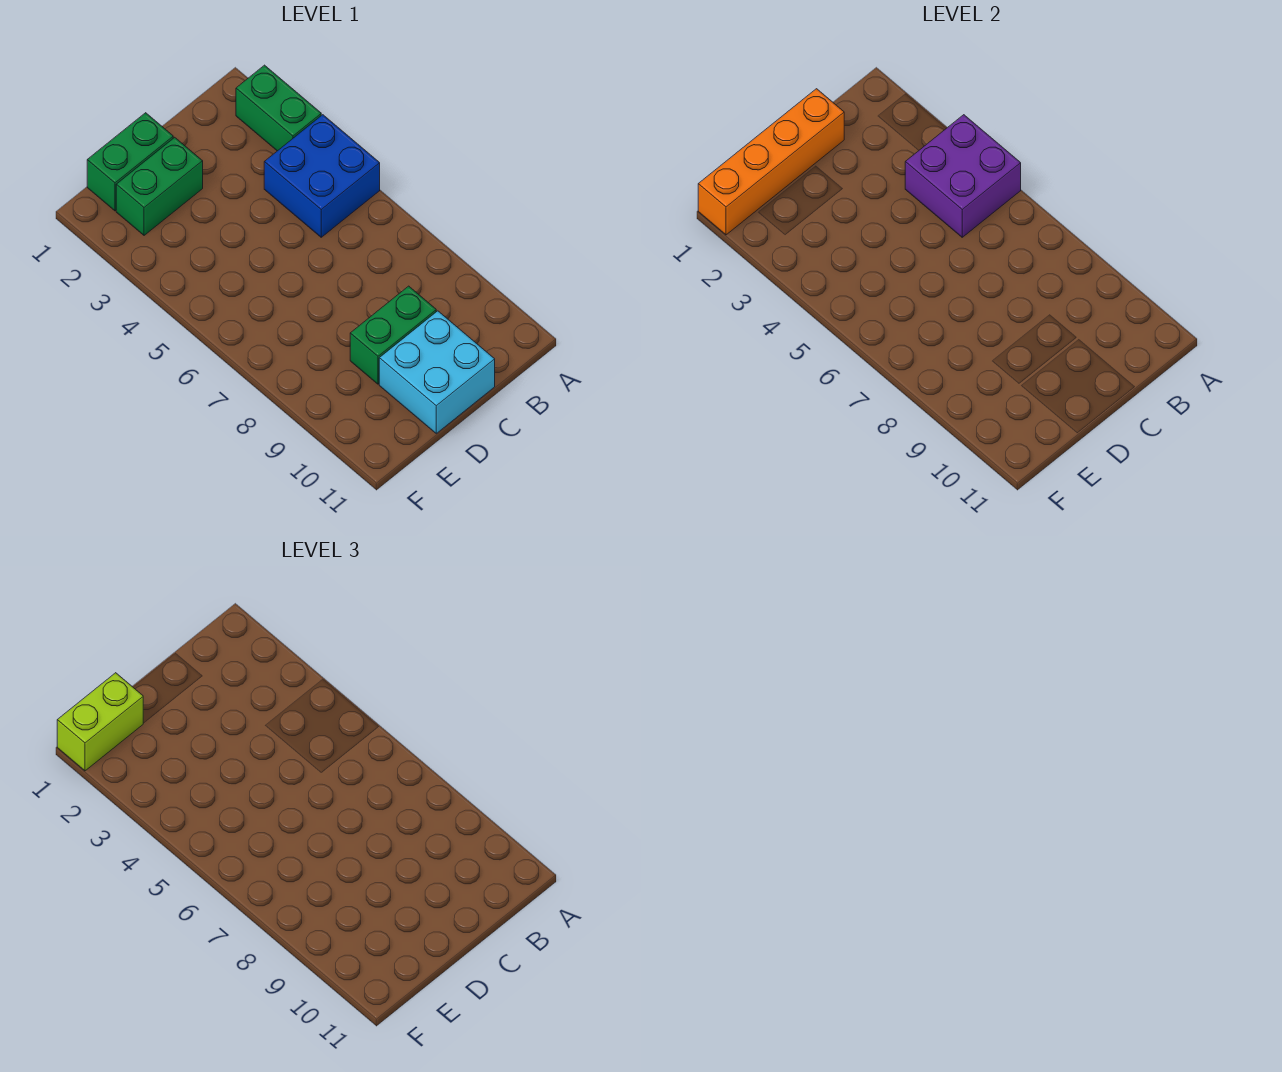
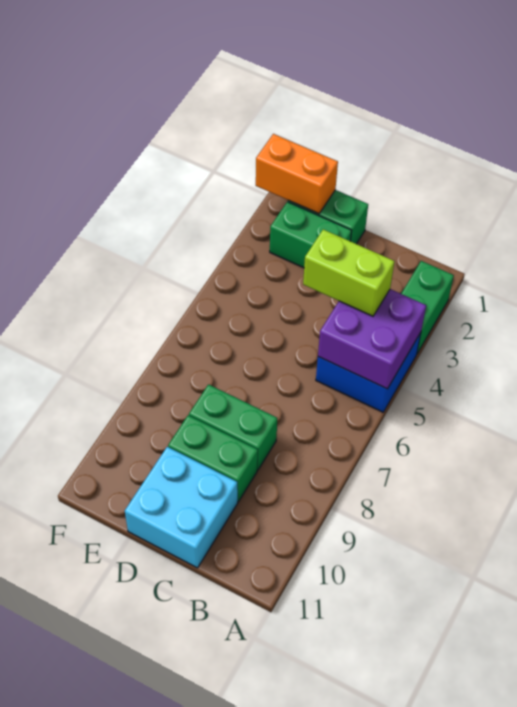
orange 1x4 brick [698,89,844,235] -> orange 1x2 brick [256,134,338,214]
none -> green 1x2 brick [189,385,277,470]
lime 1x2 brick [57,673,143,771] -> lime 1x2 brick moved to [303,229,394,316]

